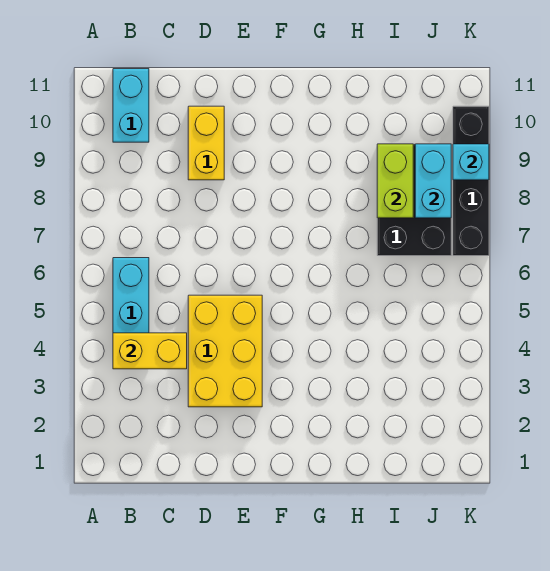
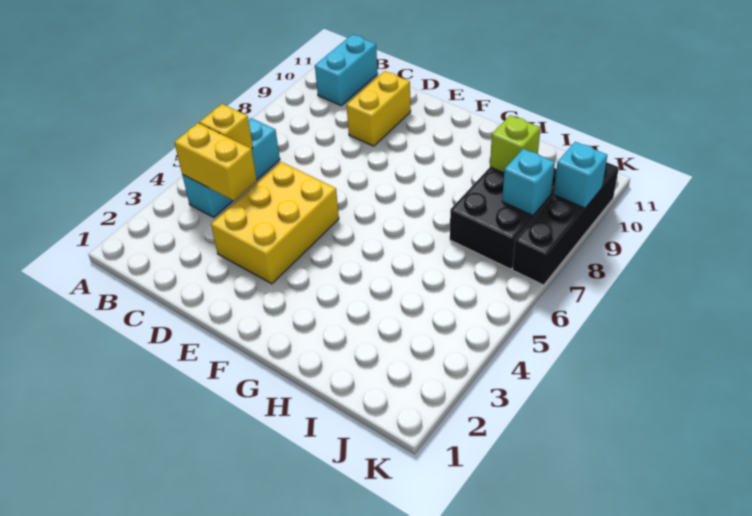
none -> yellow 1x1 brick [199,104,253,149]
lime 1x2 brick [377,144,413,218] -> lime 1x1 brick [490,115,540,173]
cyan 1x2 brick [415,144,451,218] -> cyan 1x1 brick [502,149,555,215]

